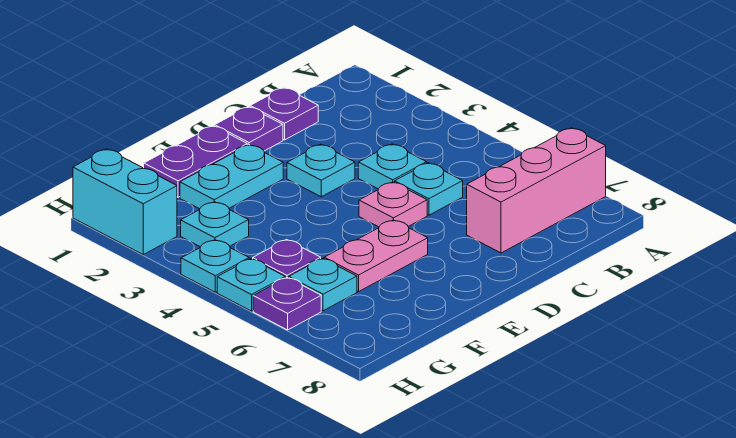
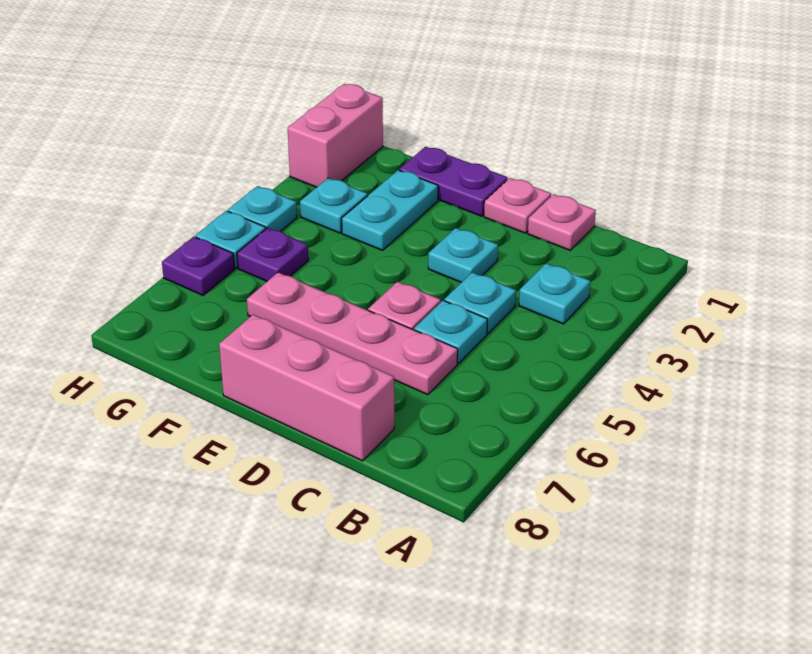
pink 1x3 brick [467,128,606,253] -> pink 1x3 brick moved to [219,315,394,461]
purple 1x1 plate [250,88,318,140] -> pink 1x1 plate [528,194,596,250]
purple 1x1 plate [215,107,283,151] -> pink 1x1 plate [484,178,551,233]
cyan 1x2 plate [180,145,283,209] -> cyan 1x2 plate turned to [342,170,438,250]
pink 1x2 plate [324,220,428,292] -> pink 1x4 plate [247,272,458,395]
cyan 1x1 plate [289,258,357,311] -> cyan 1x1 plate moved to [519,263,590,324]
cyan 1x2 brick [73,149,177,255] -> pink 1x2 brick [288,84,383,187]

